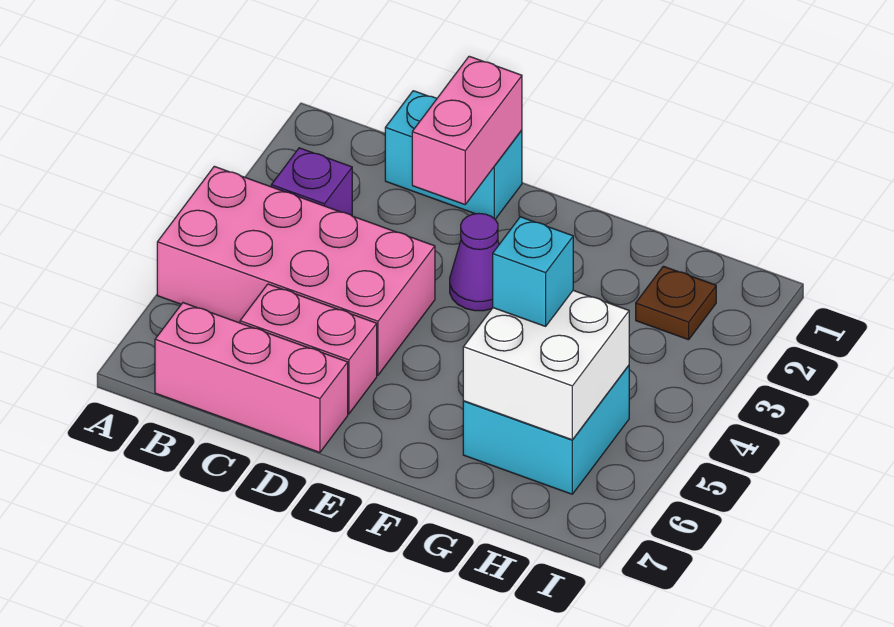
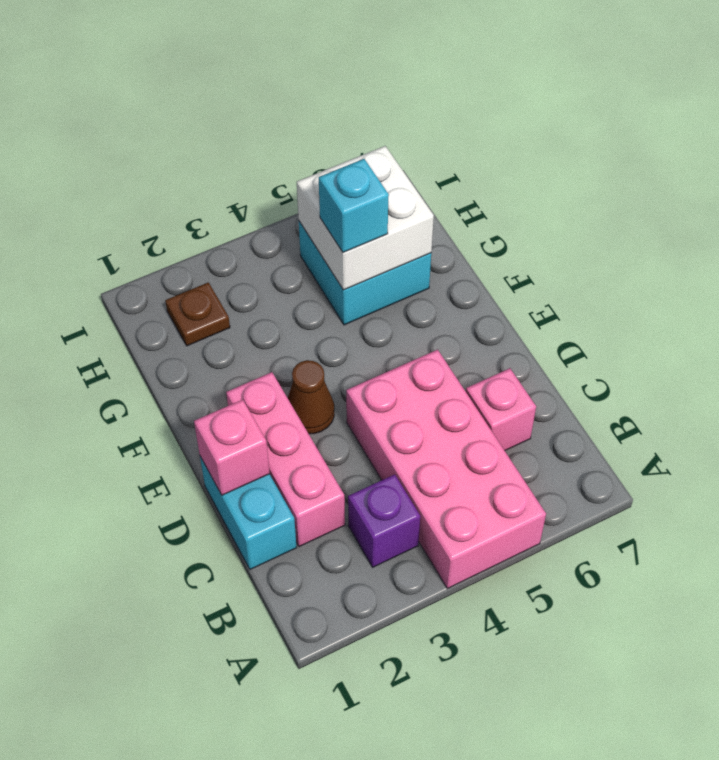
pink 1x3 brick [155,303,348,452] -> pink 1x3 brick moved to [226,372,345,547]
pink 1x2 brick [240,284,377,414] -> pink 1x1 brick [466,368,536,450]
pink 1x2 brick [412,56,522,204] -> pink 1x1 brick [194,400,270,495]
purple 1x1 cone [450,213,499,311] -> brown 1x1 cone [288,360,334,434]

